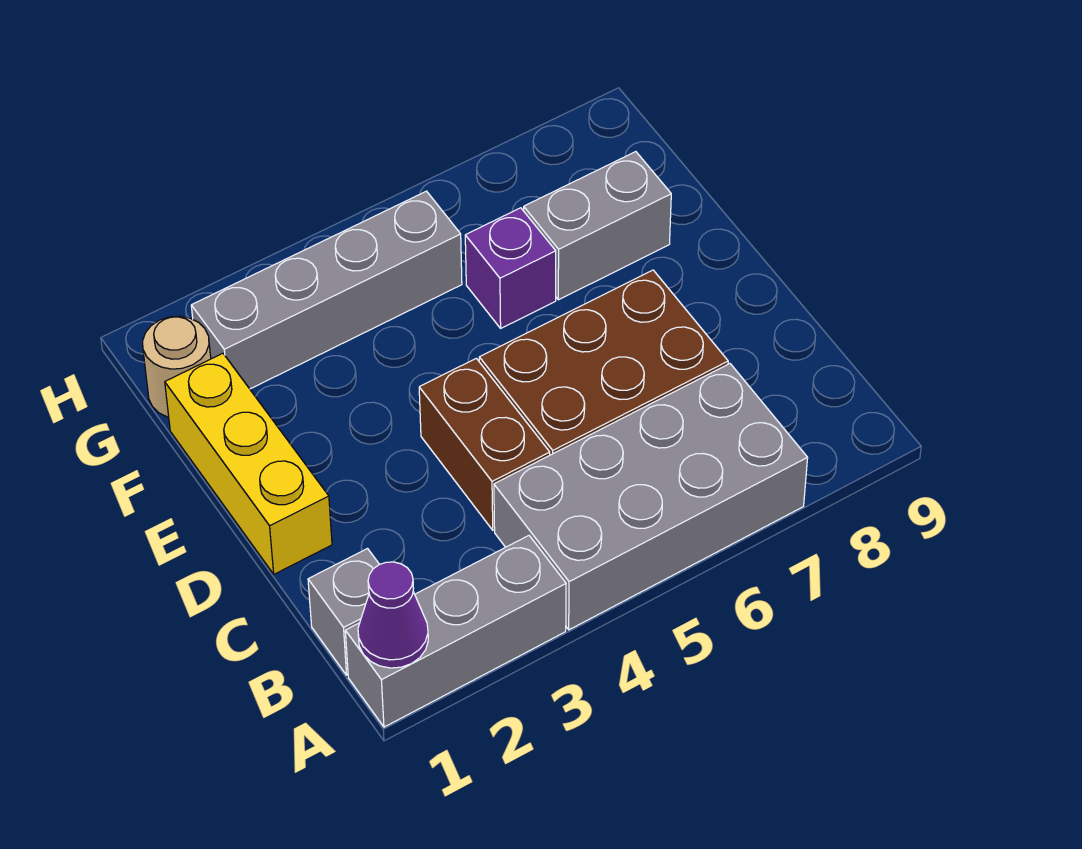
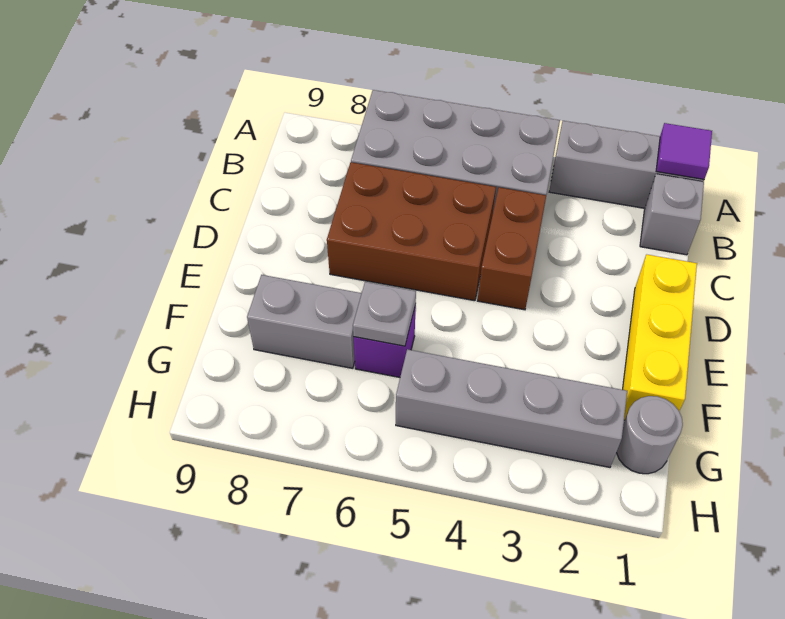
purple 1x1 cone [358,562,428,668] -> purple 1x1 tile [656,123,712,179]
none -> grey 1x1 plate [353,282,416,346]
tan 1x1 round brick [143,316,211,417] -> grey 1x1 round brick [616,396,683,474]

